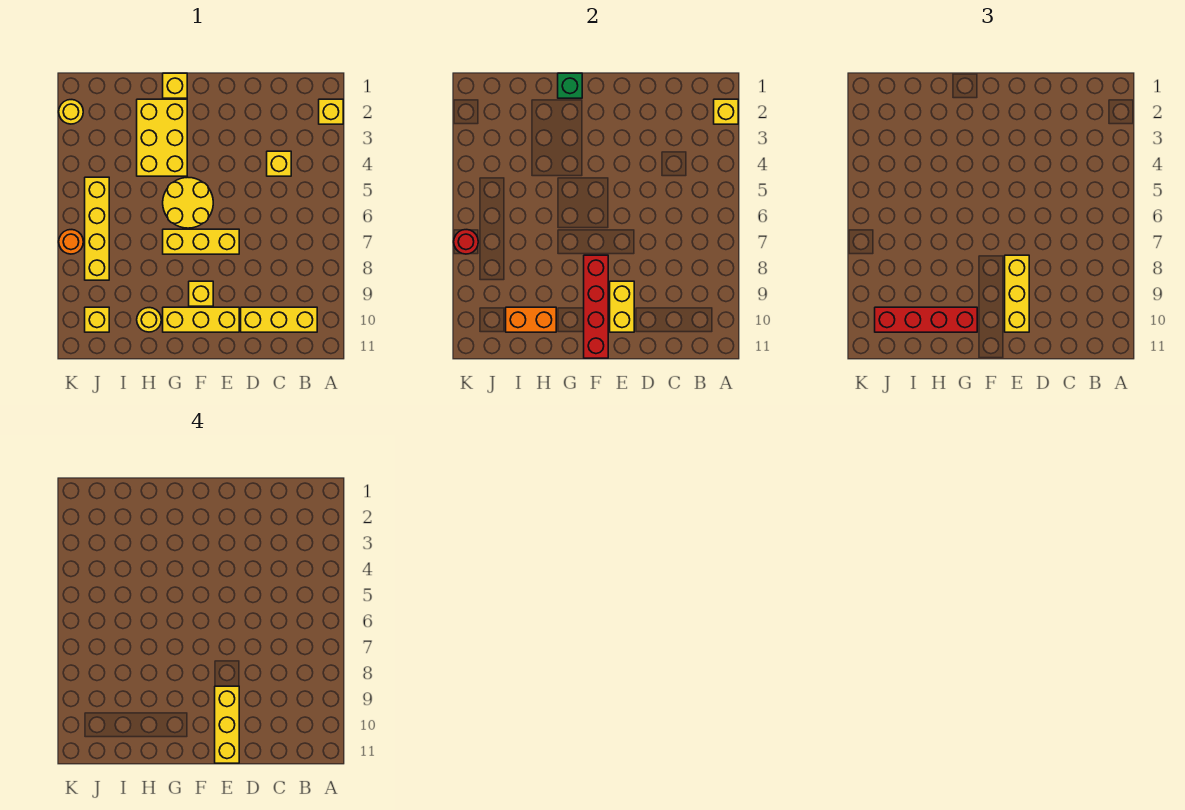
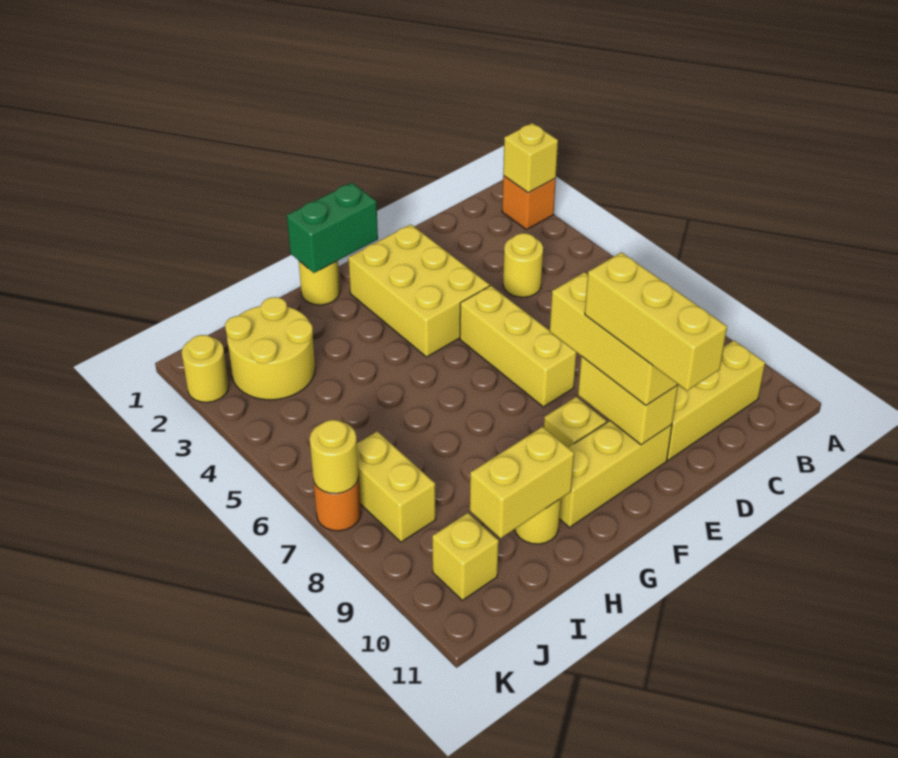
yellow 1x1 brick [319,99,343,124] -> orange 1x1 brick [502,176,556,229]
yellow 1x1 brick [267,151,291,176] -> yellow 1x1 round brick [503,233,543,297]
yellow 1x3 brick [163,229,239,254] -> yellow 1x3 brick turned to [460,286,577,407]
yellow 2x2 round brick [163,178,213,228] -> yellow 2x2 round brick moved to [225,297,315,400]
red 1x4 brick [584,255,608,358] -> none
yellow 1x1 brick [163,73,187,98] -> yellow 1x1 round brick [299,261,340,305]
green 1x1 brick [558,73,582,98] -> green 1x2 brick [287,183,378,273]
yellow 2x3 brick [137,99,187,176] -> yellow 2x3 brick moved to [348,224,489,357]
red 1x4 brick [875,307,977,332] -> none
orange 1x2 brick [506,307,556,332] -> yellow 1x2 brick [470,427,574,538]
yellow 1x4 brick [85,177,109,280] -> yellow 1x2 brick [357,431,436,542]
red 1x1 round brick [454,230,478,254] -> yellow 1x1 round brick [310,420,359,494]

